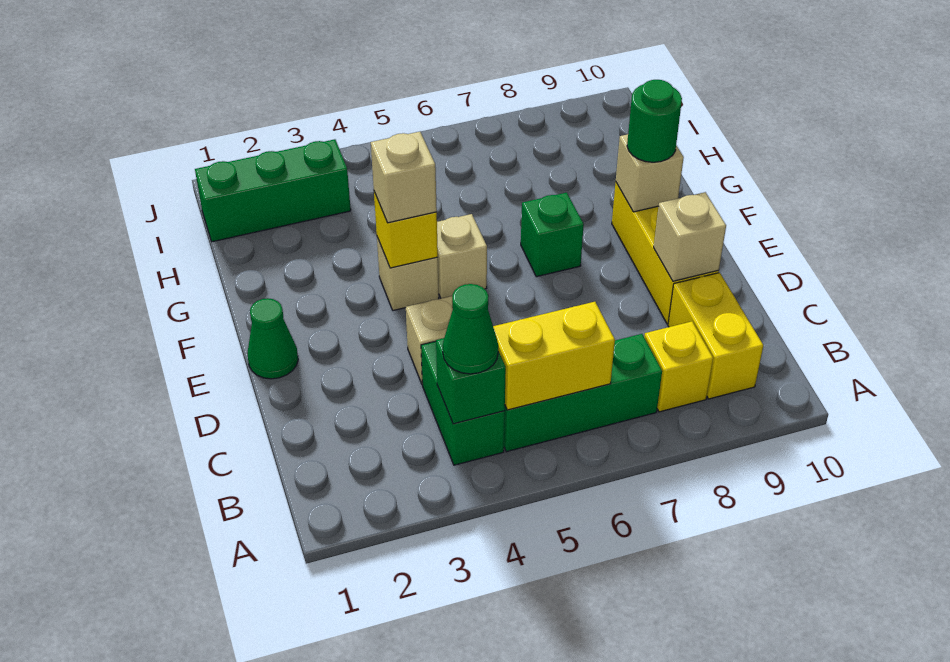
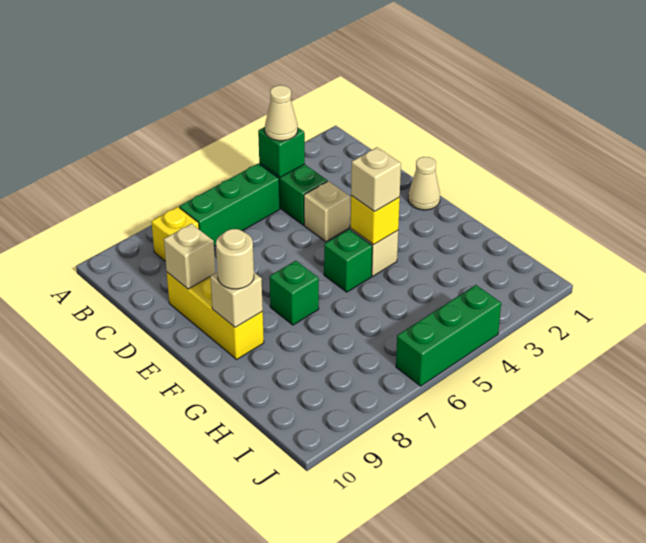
green 1x1 cone [443,284,498,374] -> tan 1x1 cone [265,85,298,141]
yellow 1x2 brick [493,302,615,410] -> none
yellow 1x2 brick [668,273,763,399] -> none
green 1x1 cone [247,298,298,379] -> tan 1x1 cone [408,157,440,210]
tan 1x1 brick [437,214,487,298] -> green 1x1 brick [324,229,372,292]
green 1x1 round brick [627,80,682,162] -> tan 1x1 round brick [216,229,254,289]
green 1x3 brick [195,139,351,242] -> green 1x3 brick moved to [396,285,501,386]

